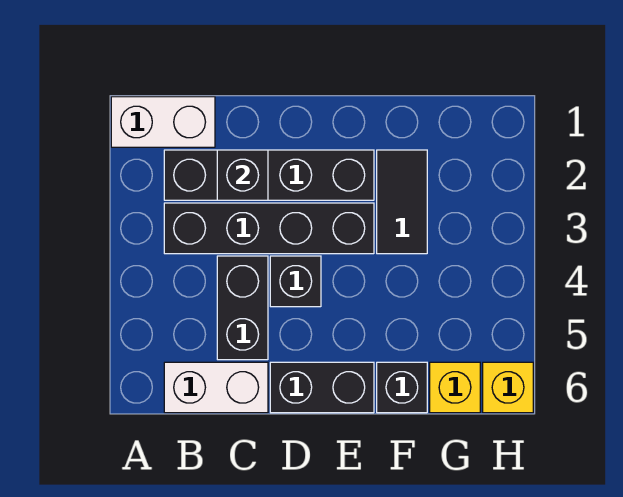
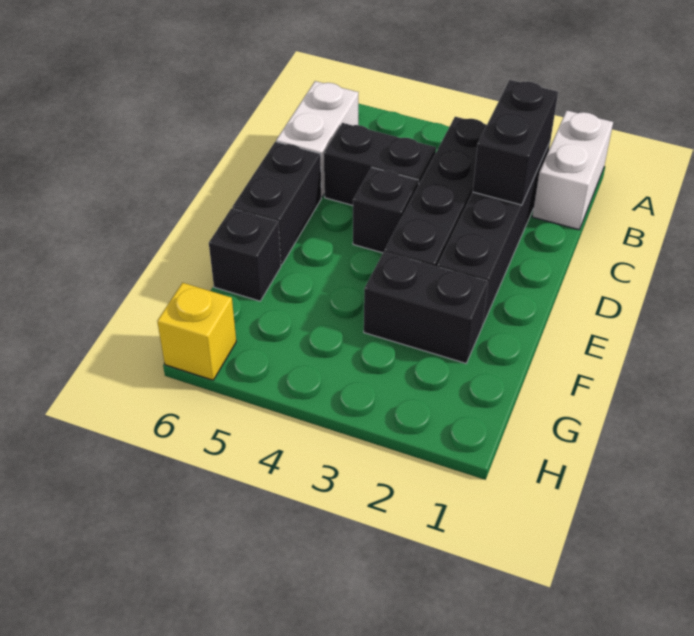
black 1x1 brick [217,150,268,200] -> black 1x2 brick [473,80,558,205]
black 1x2 tile [377,150,427,254] -> black 1x2 brick [364,252,488,363]
yellow 1x1 brick [430,362,480,413] -> none

